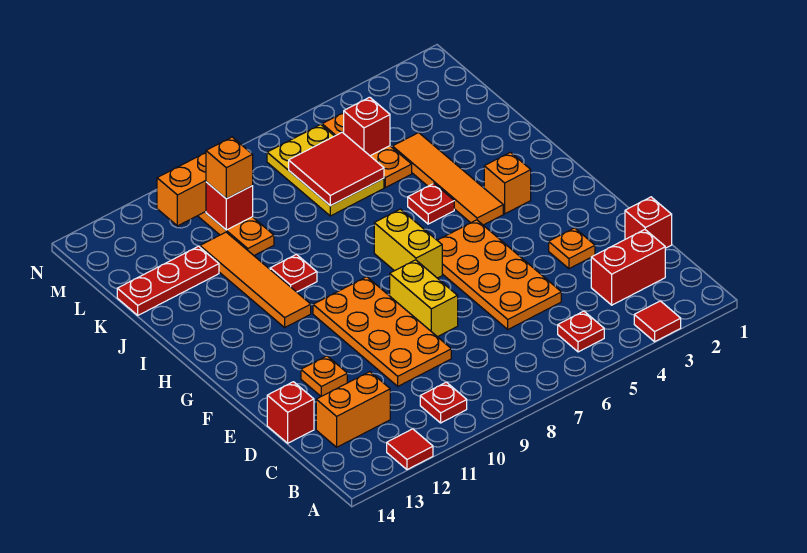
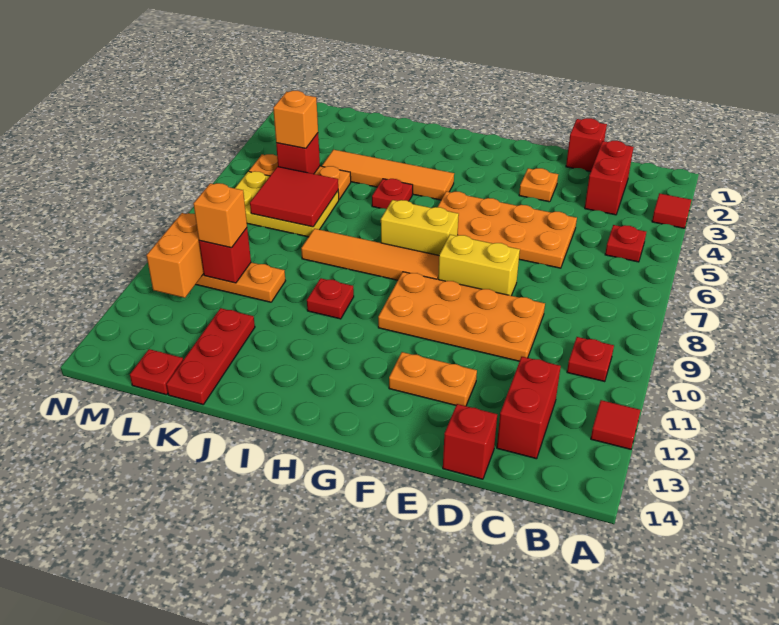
orange 1x2 brick [316,372,390,447] -> red 1x2 brick [497,357,561,459]
orange 1x1 plate [301,356,347,396] -> orange 1x2 plate [389,352,477,406]
orange 1x1 brick [484,152,531,214] -> orange 1x1 brick moved to [273,91,318,148]
orange 1x4 tile [200,232,311,327] -> orange 1x4 tile moved to [301,229,439,280]
none -> red 1x1 plate [130,349,183,395]

